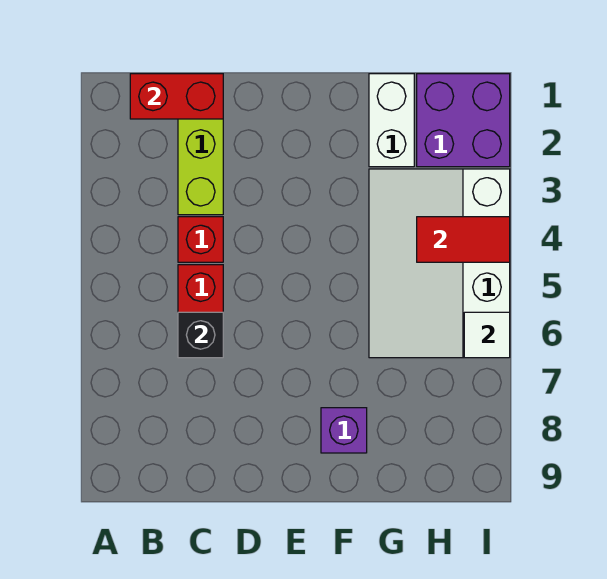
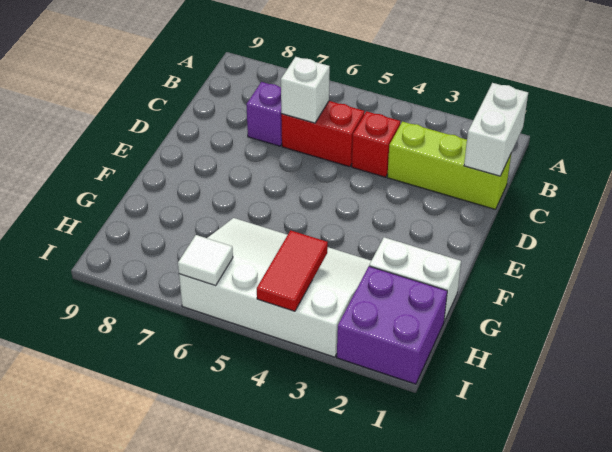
red 1x2 brick [130,74,223,119] -> white 1x2 brick [464,83,528,176]
black 1x1 brick [178,312,223,358] -> white 1x1 brick [281,57,330,123]
purple 1x1 brick [321,408,367,453] -> purple 1x1 brick moved to [246,82,282,146]

